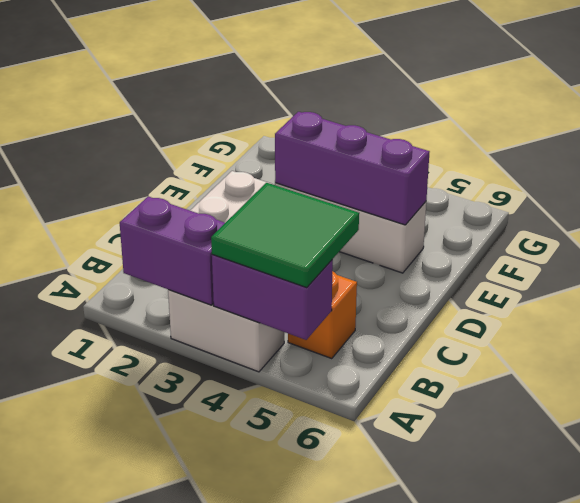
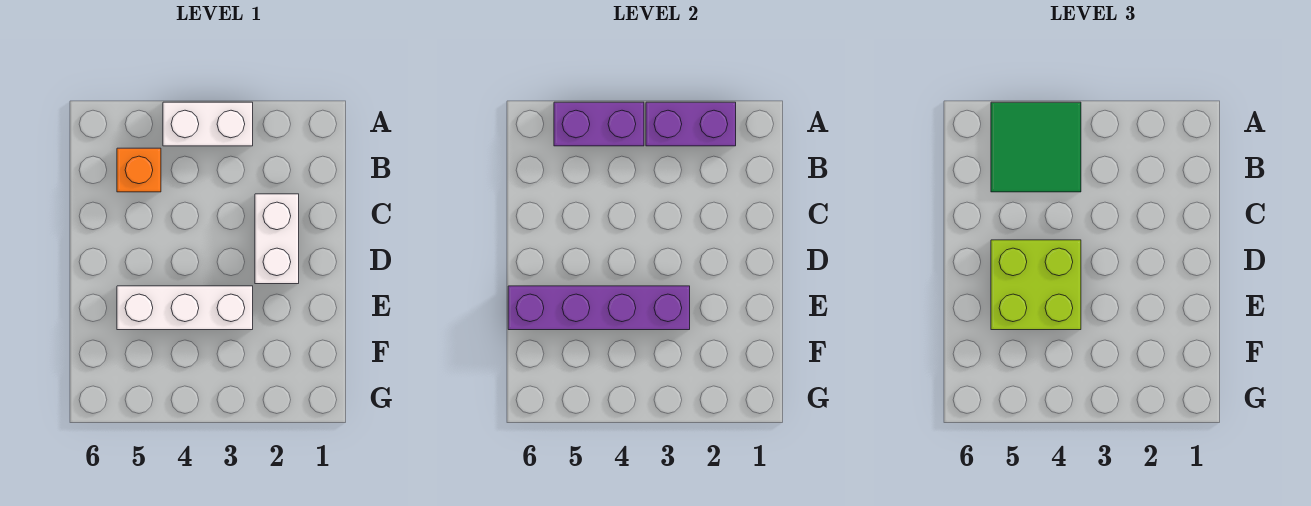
none -> lime 2x2 brick [991,240,1081,330]
purple 1x3 brick [275,112,429,225] -> purple 1x4 brick [508,286,690,330]

